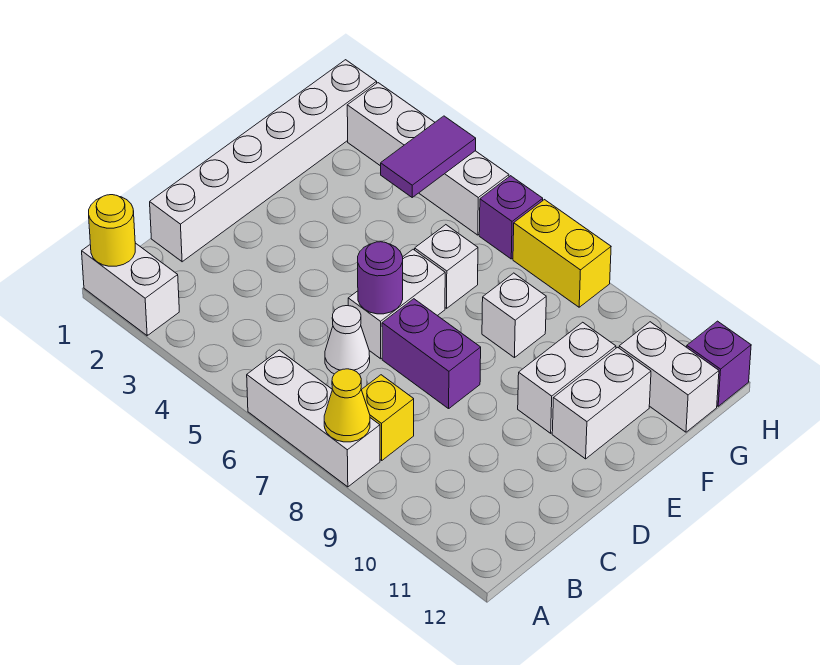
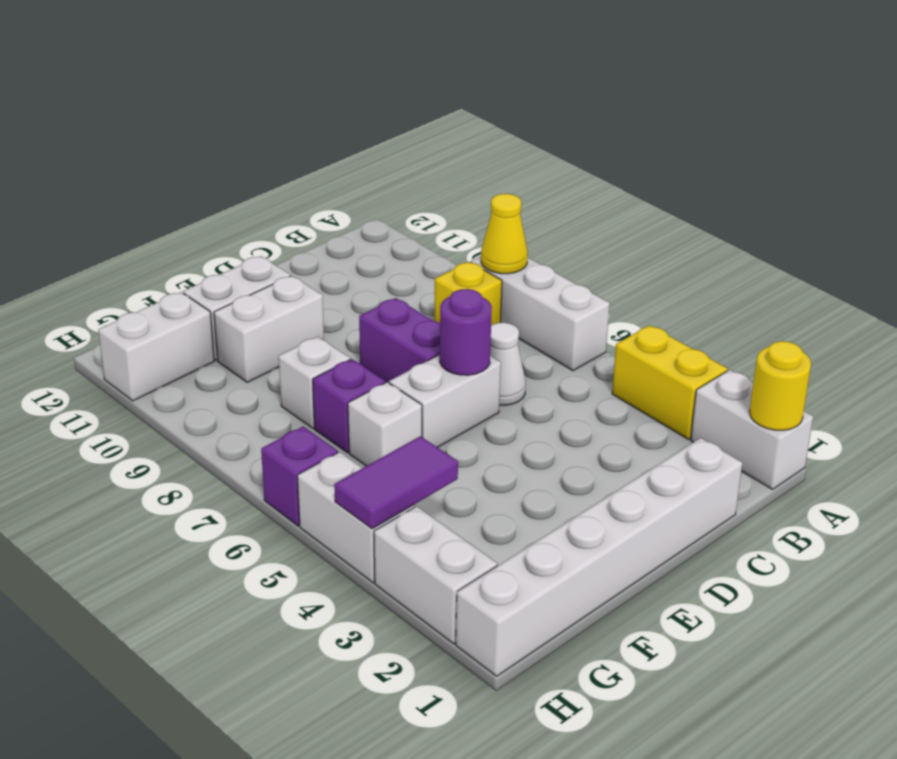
white 1x2 brick [619,322,719,432] -> white 1x2 brick turned to [98,292,214,401]
yellow 1x2 brick [513,200,611,307] -> yellow 1x2 brick moved to [612,325,728,439]
purple 1x1 brick [687,321,751,406] -> purple 1x1 brick moved to [313,359,385,453]

